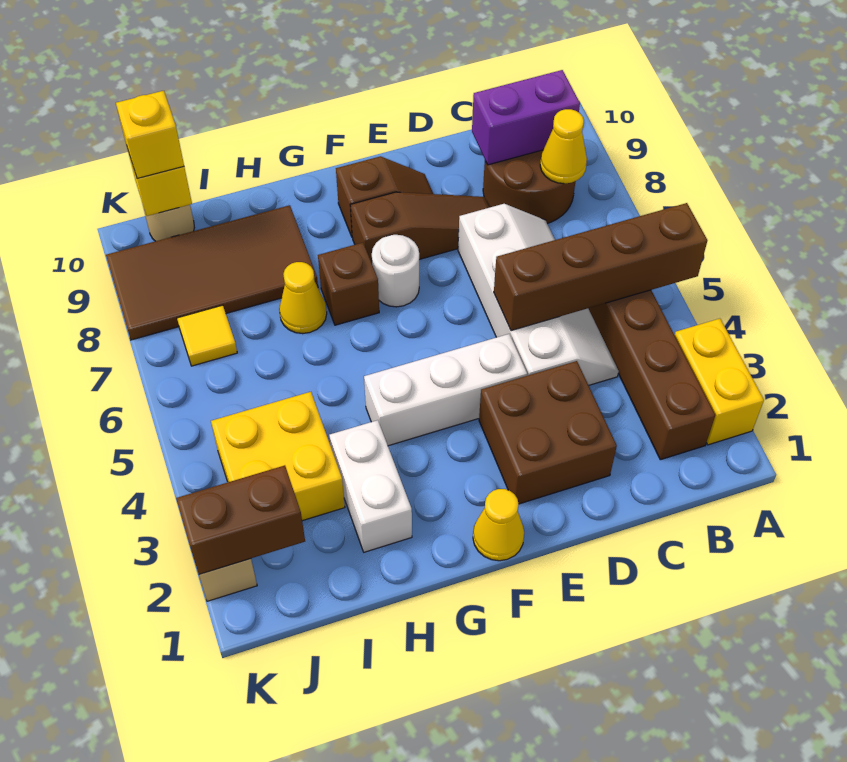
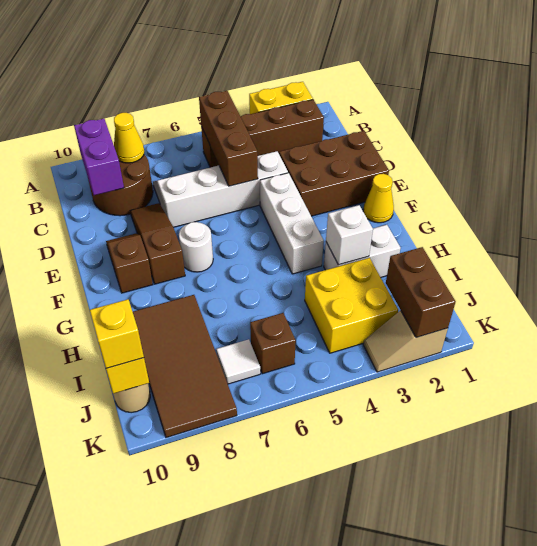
brown 1x4 brick [494,203,707,331] -> brown 1x3 brick [199,91,258,186]
brown 2x2 brick [479,361,617,504] -> brown 2x3 brick [279,131,389,216]
brown 1x1 brick [318,243,379,325] -> brown 1x1 brick moved to [250,313,296,374]
none -> white 1x1 brick [326,205,373,265]
yellow 1x1 cone [279,262,327,334] -> none
yellow 1x1 tile [177,305,237,366] -> white 1x1 tile [216,339,260,384]

